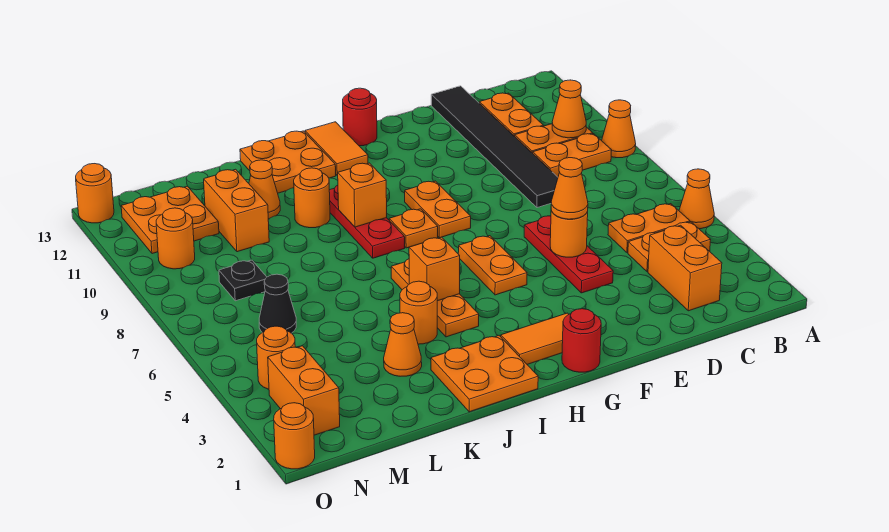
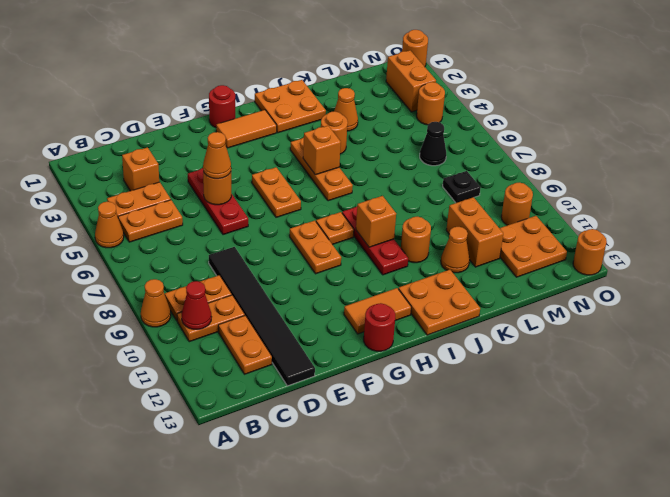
orange 1x1 cone [552,80,586,138] -> red 1x1 cone [182,281,211,329]
orange 1x2 brick [648,225,722,311] -> orange 1x1 brick [122,147,159,191]
orange 1x2 tile [305,122,368,175] -> orange 1x2 tile turned to [344,288,411,334]

